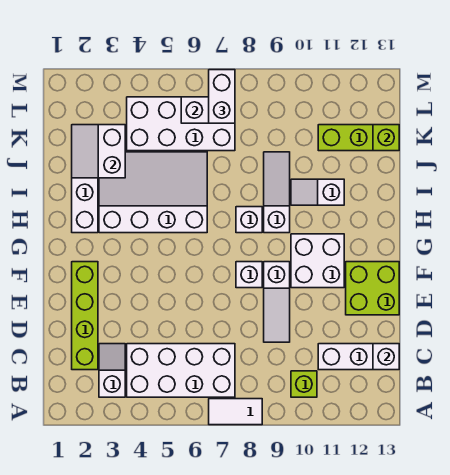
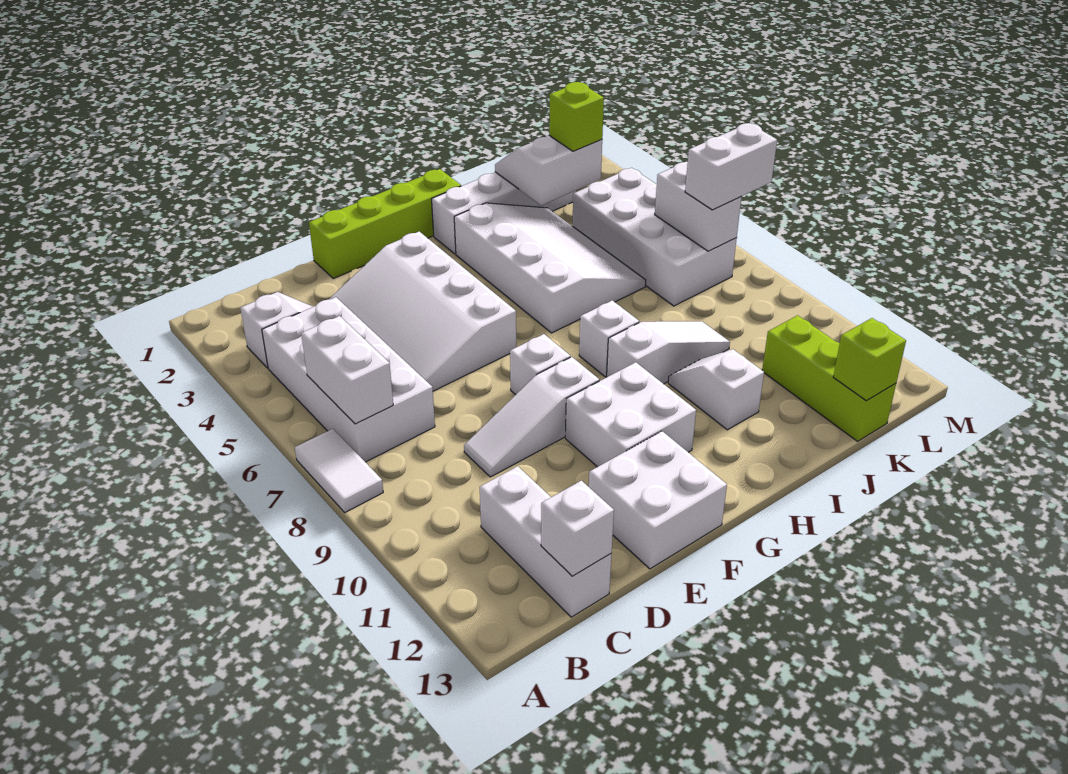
none -> white 1x2 brick [301,316,393,424]
lime 1x1 brick [291,371,317,397] -> lime 1x1 brick moved to [549,82,604,151]
lime 1x4 brick [72,262,98,370] -> lime 1x4 brick moved to [309,169,461,279]
none -> white 3x4 slope [328,231,516,391]
lime 2x2 brick [346,262,399,315] -> white 2x2 brick [589,431,727,569]

